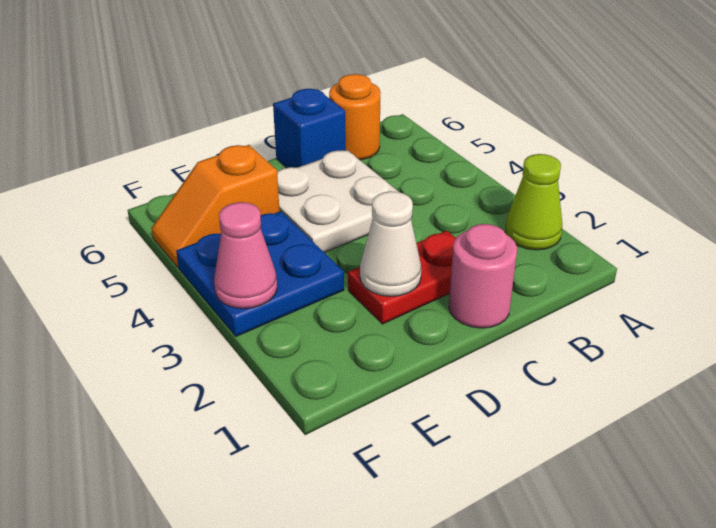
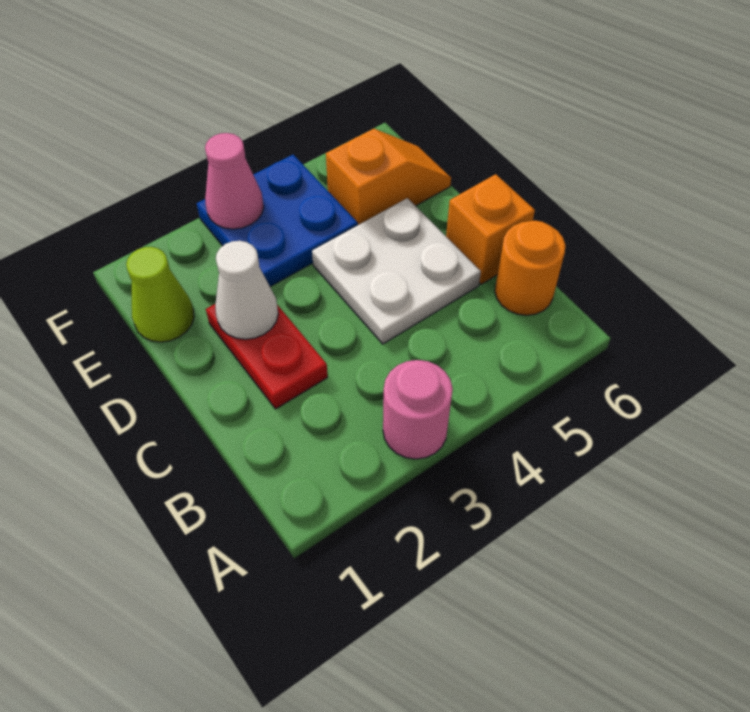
lime 1x1 cone [505,154,562,250] -> lime 1x1 cone moved to [126,247,194,342]
pink 1x1 round brick [449,224,517,328] -> pink 1x1 round brick moved to [383,360,453,459]
blue 1x1 brick [273,89,346,168] -> orange 1x1 brick [446,174,535,284]
orange 1x2 slope [151,145,280,267] -> orange 1x2 slope turned to [326,129,451,225]

